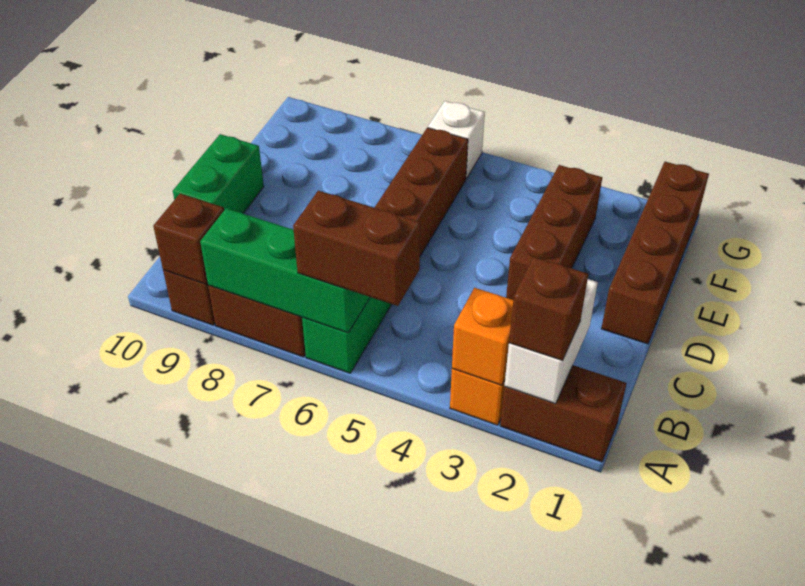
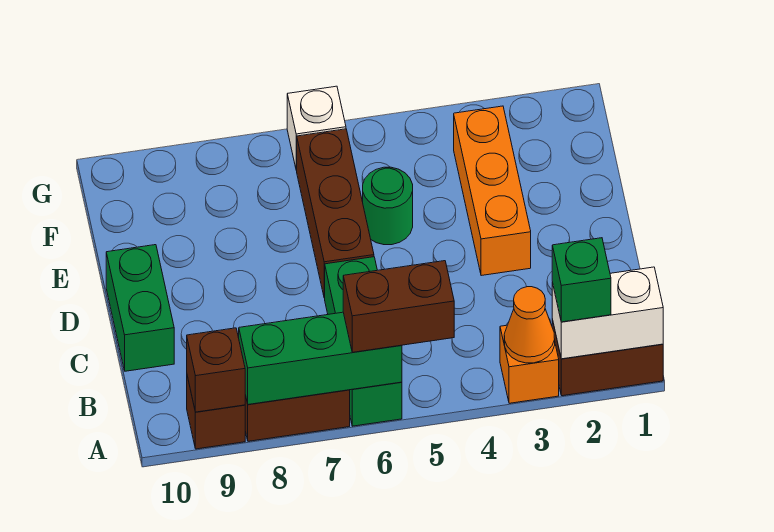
white 1x2 brick [504,279,598,404] -> white 1x2 brick turned to [552,267,663,359]
brown 1x1 brick [509,257,588,360] -> green 1x1 brick [552,238,611,322]
orange 1x1 brick [452,288,513,385] -> orange 1x1 cone [504,287,555,363]
brown 1x4 brick [601,162,709,344] -> none
brown 1x3 brick [506,165,602,300] -> orange 1x3 brick [454,106,531,276]
none -> green 1x1 round brick [363,167,413,245]

